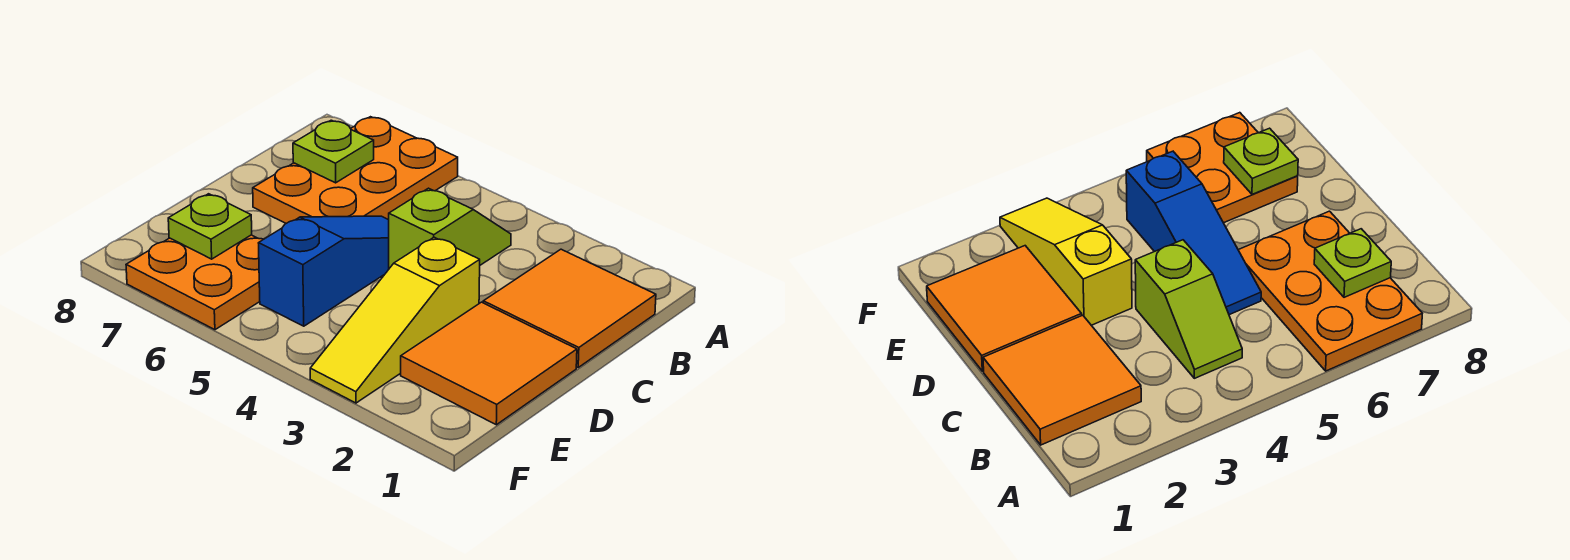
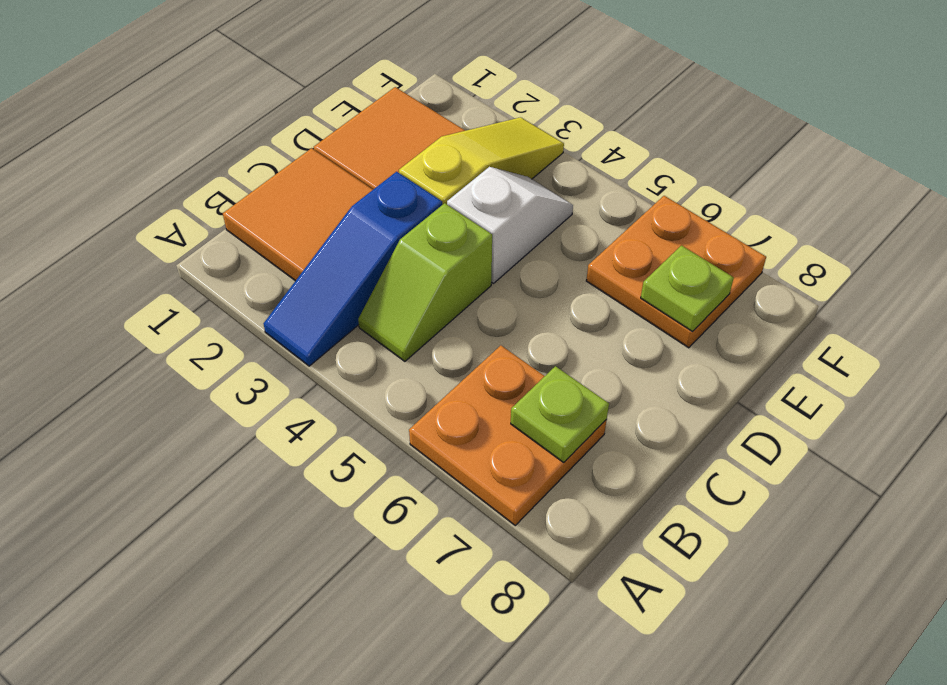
orange 2x3 plate [253,117,458,223] -> orange 2x2 plate [409,345,607,525]
blue 1x3 slope [259,216,389,326] -> blue 1x3 slope moved to [264,172,442,366]
none -> white 1x2 slope [447,167,573,283]

